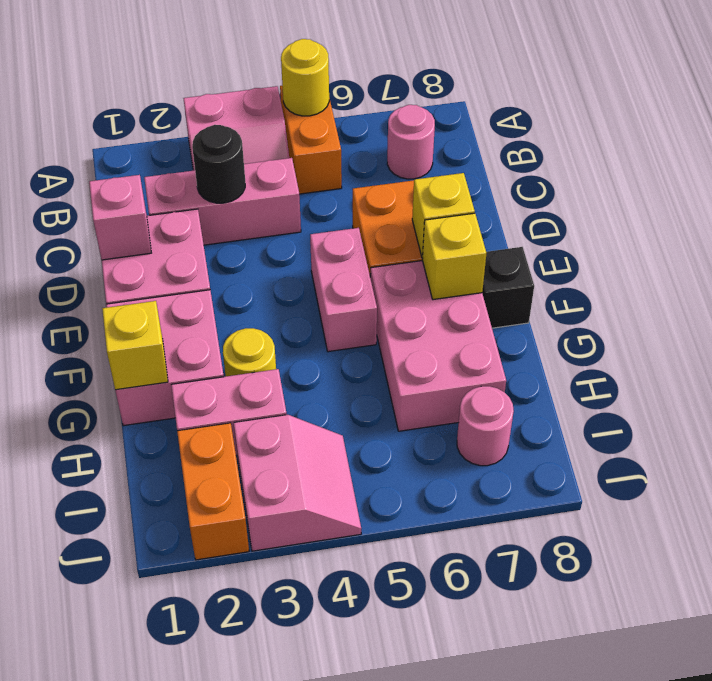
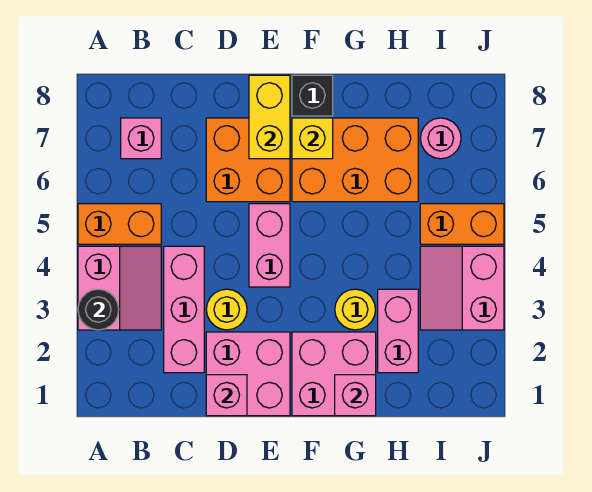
yellow 1x1 round brick [281,39,329,116] -> yellow 1x1 round brick moved to [206,289,247,330]
pink 1x1 round brick [387,105,435,179] -> pink 1x1 brick [121,118,161,159]
black 1x1 round brick [192,125,245,203] -> black 1x1 round brick moved to [78,289,119,330]
pink 1x2 brick [310,228,377,352] -> pink 1x2 brick turned to [249,204,290,287]
yellow 1x1 brick [412,173,475,258] -> yellow 1x2 brick [249,75,290,159]
pink 2x3 brick [370,261,506,431] -> orange 2x3 brick [292,118,418,202]
yellow 1x1 brick [102,301,168,390] -> pink 1x1 brick [335,375,376,416]
orange 1x2 brick [177,423,249,560] -> orange 1x2 brick moved to [420,204,504,244]
pink 2x2 slope [234,415,361,551] -> pink 2x2 slope turned to [420,246,504,330]

